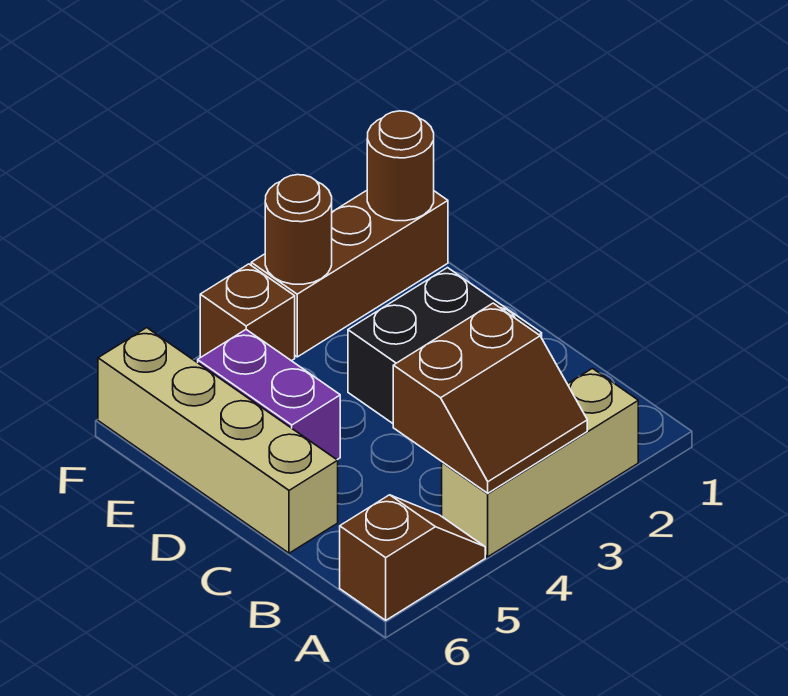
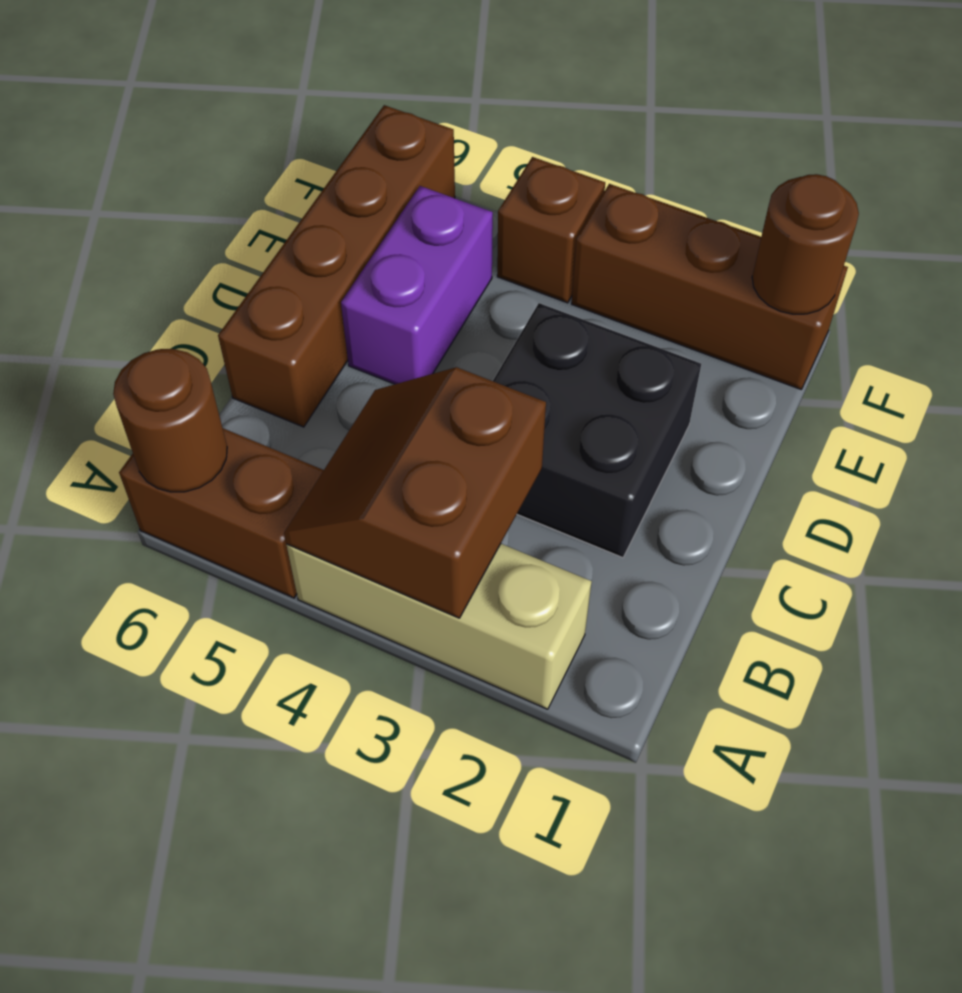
brown 2x2 slope [393,303,587,493] -> brown 2x2 slope turned to [284,367,546,618]
brown 1x2 slope [340,495,485,620] -> brown 1x2 brick [119,428,324,598]
tan 1x4 brick [98,328,338,553] -> brown 1x4 brick [218,105,455,427]
brown 1x1 round brick [265,175,332,284] -> brown 1x1 round brick moved to [113,349,227,492]

